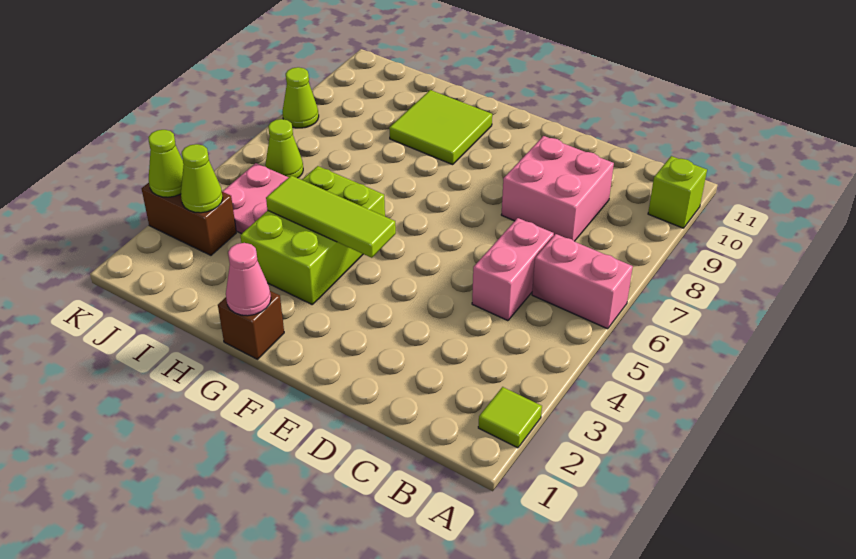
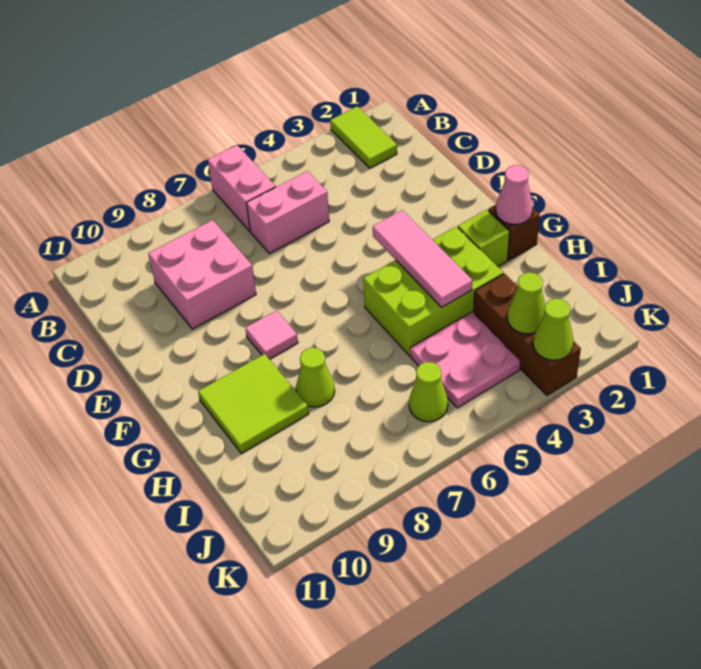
lime 1x1 tile [478,387,542,448] -> lime 1x2 tile [330,106,397,168]
lime 1x1 brick [648,156,707,228] -> lime 1x1 brick moved to [458,210,510,267]
lime 1x3 tile [266,175,396,258] -> pink 1x3 tile [373,210,472,307]
none -> pink 1x1 tile [245,311,298,359]
brown 1x2 brick [142,183,236,255] -> brown 1x3 brick [474,274,581,396]
lime 1x1 cone [282,67,319,128] -> lime 1x1 cone moved to [296,348,335,407]

